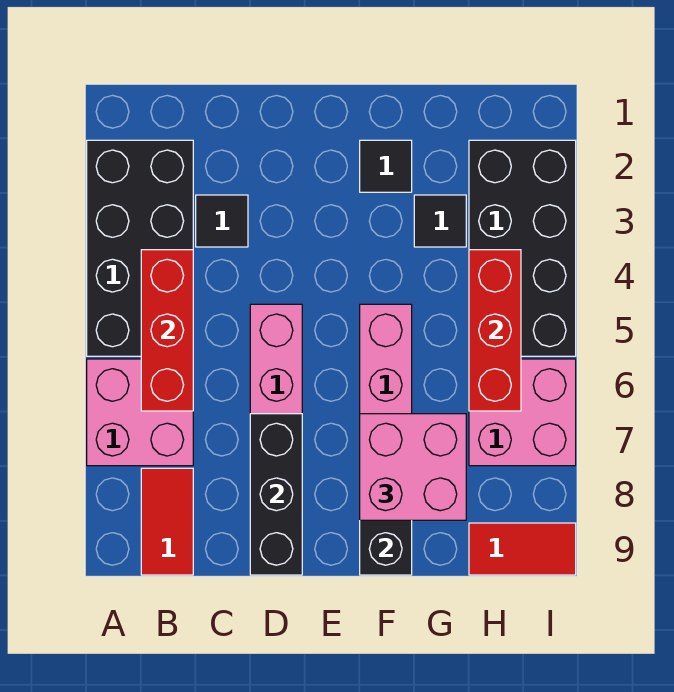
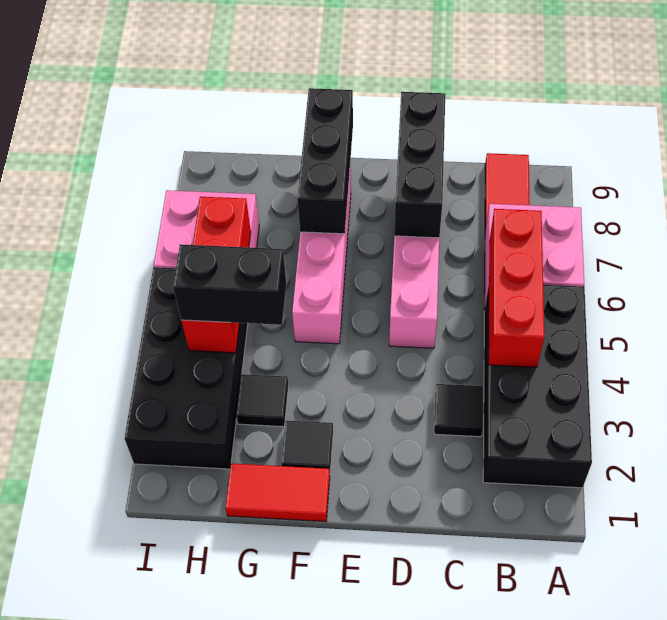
pink 2x2 brick [360,414,466,520] -> none
none -> black 1x2 brick [173,244,286,325]
red 1x2 tile [469,523,576,575] -> red 1x2 tile moved to [225,463,330,522]

